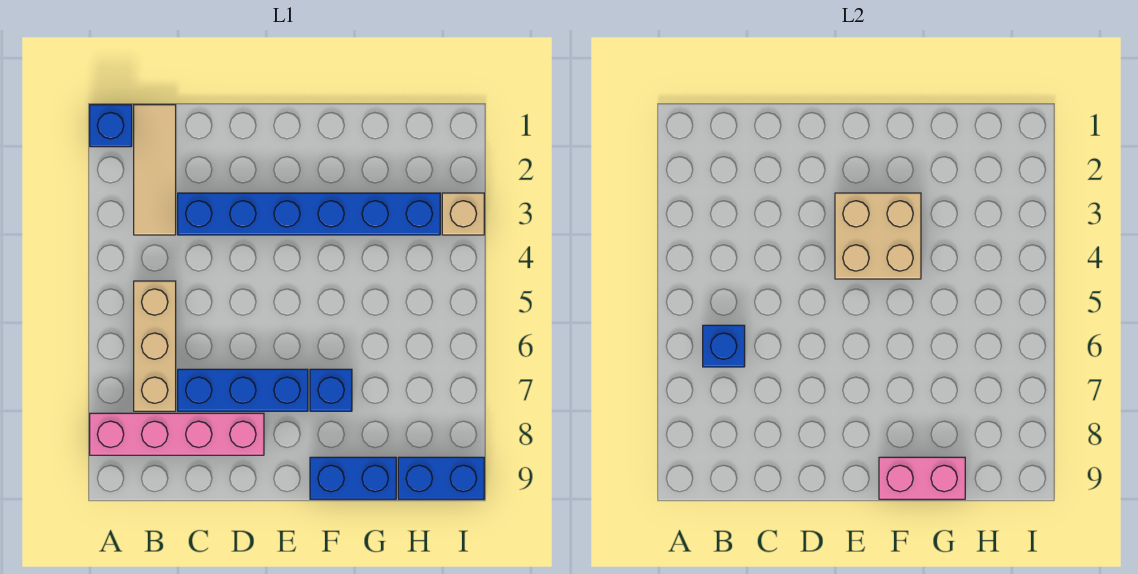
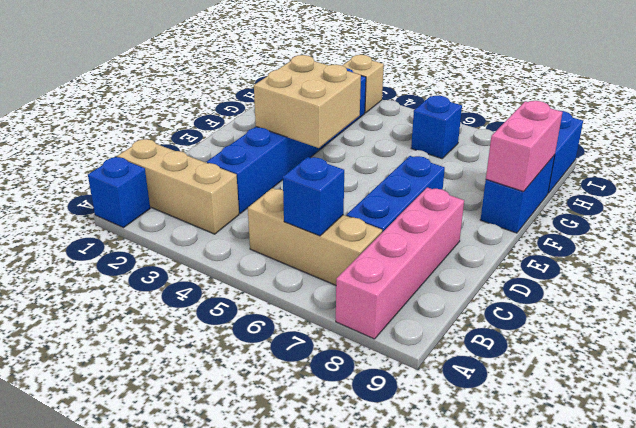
tan 1x3 tile [134,105,176,235] -> tan 1x3 brick [117,139,239,234]
blue 1x1 brick [310,369,352,411] -> blue 1x1 brick moved to [411,96,462,159]

